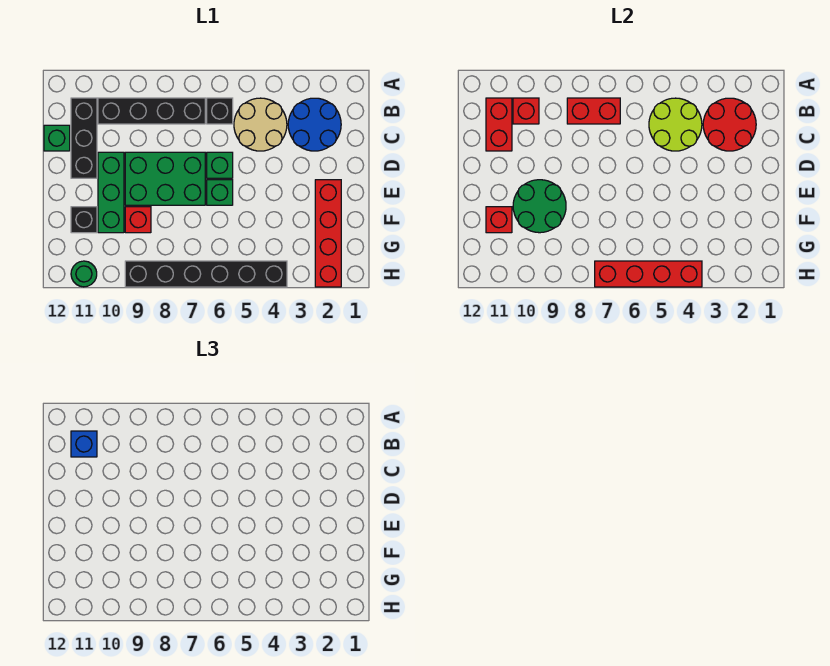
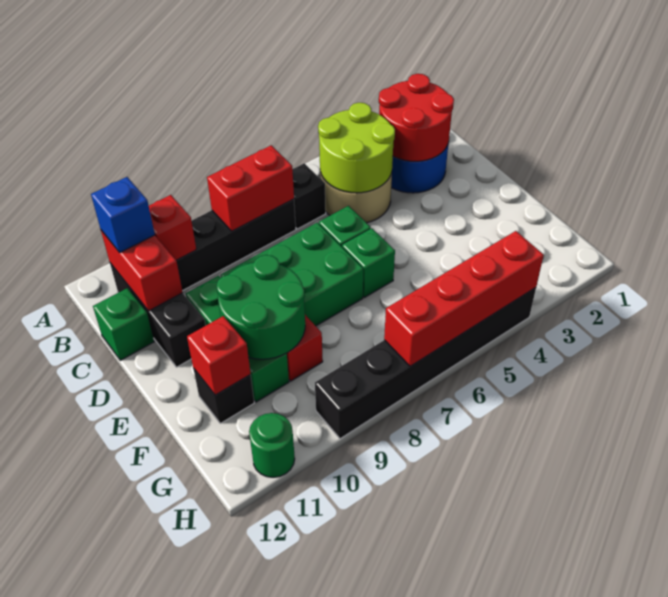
red 1x4 brick [315,180,341,287] -> none

